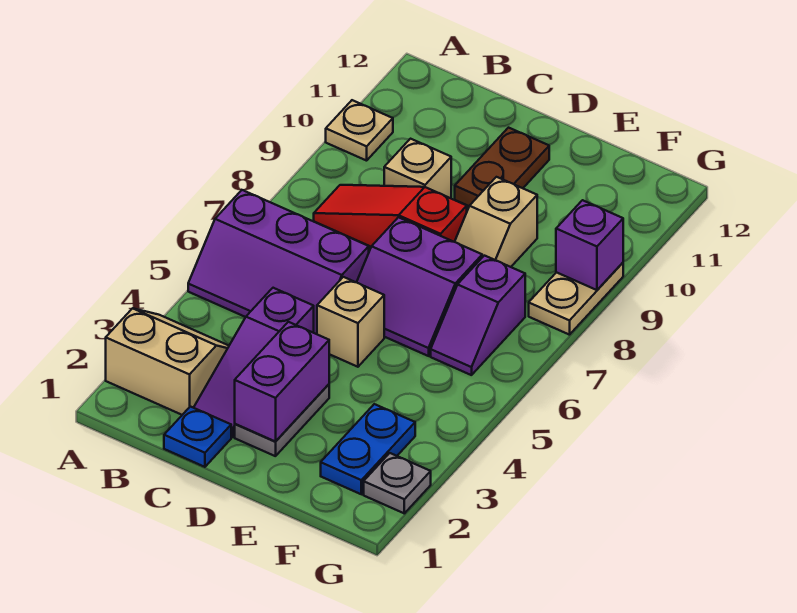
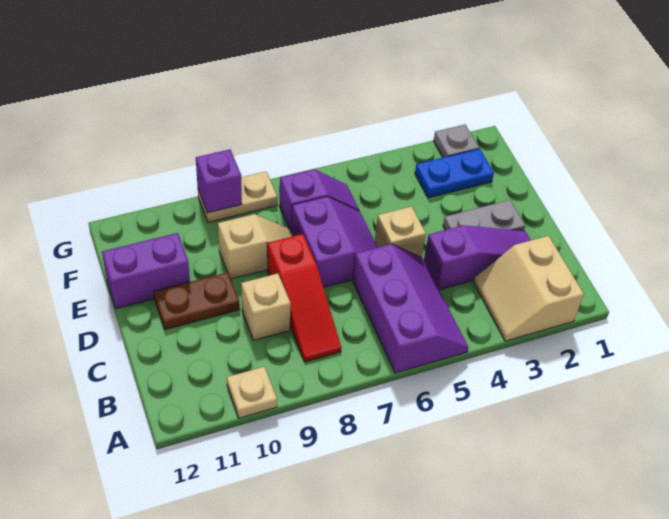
blue 1x1 plate [164,406,231,467] -> none
purple 1x2 brick [235,322,329,442] -> purple 1x2 brick moved to [102,233,190,309]

